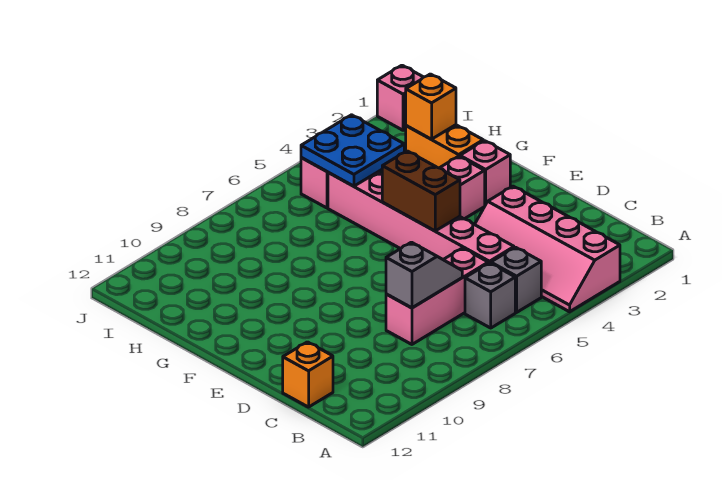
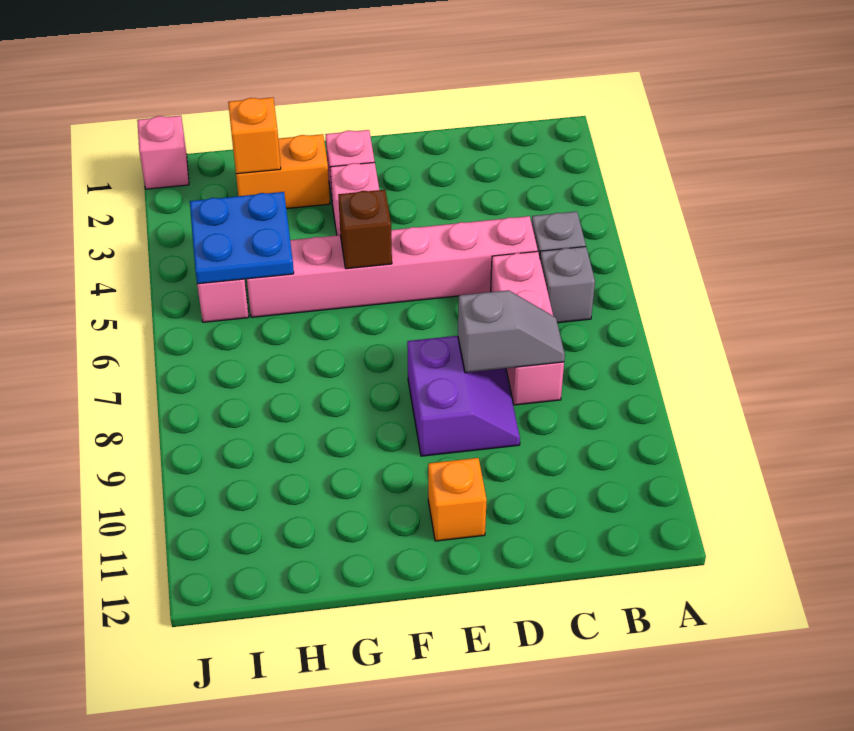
pink 2x4 slope [475,186,620,312] -> none
grey 1x2 slope [386,242,462,308] -> grey 1x2 slope turned to [458,290,565,373]
orange 1x1 brick [283,342,333,407] -> orange 1x1 brick moved to [428,458,487,541]
none -> purple 2x2 slope [407,336,520,456]
brown 1x2 brick [382,151,460,231] -> brown 1x1 brick [338,190,392,269]

